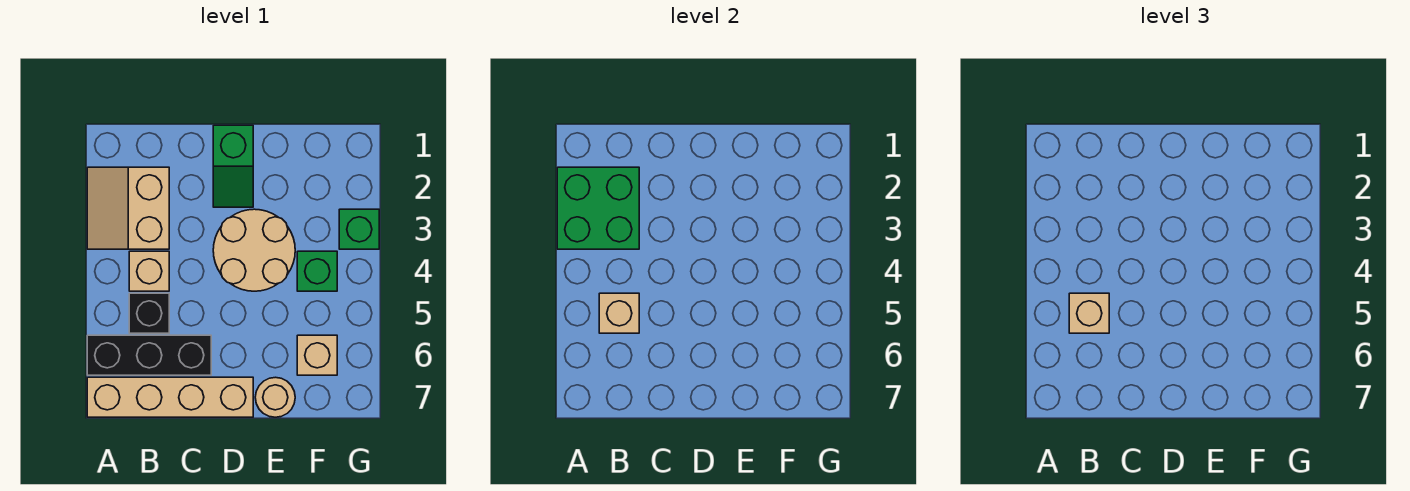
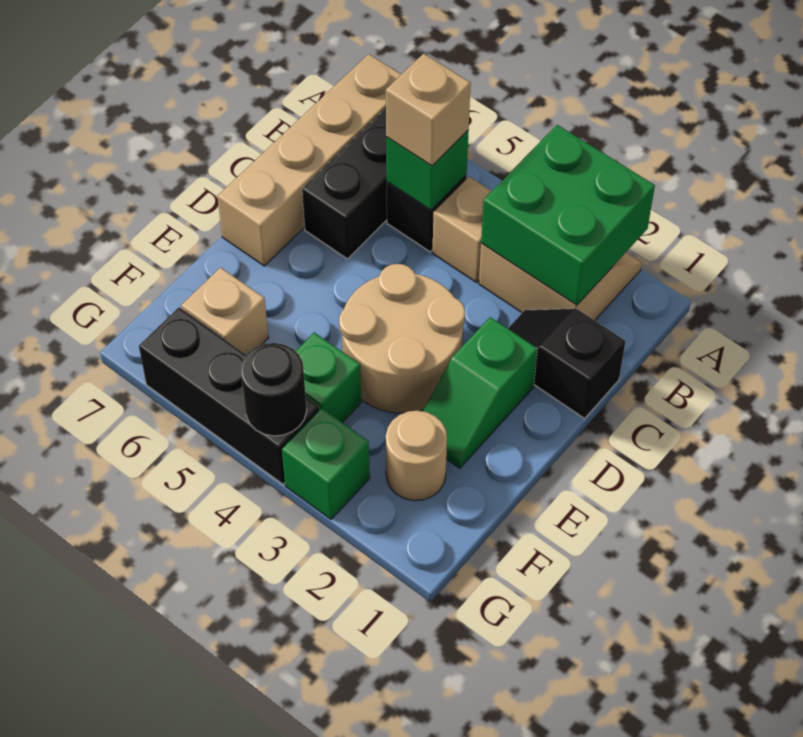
tan 1x1 brick [599,293,639,333] -> green 1x1 brick [386,130,469,210]
none -> black 1x2 slope [508,309,626,418]
green 1x2 slope [213,125,253,207] -> green 1x2 slope turned to [423,317,537,468]
tan 1x1 round brick [255,377,295,417] -> tan 1x1 round brick moved to [386,411,447,501]
none -> black 1x3 brick [139,307,319,484]
none -> black 1x1 round brick [241,343,307,436]

